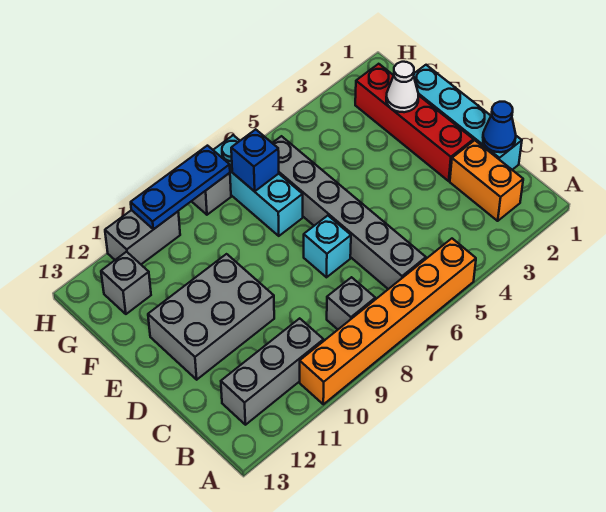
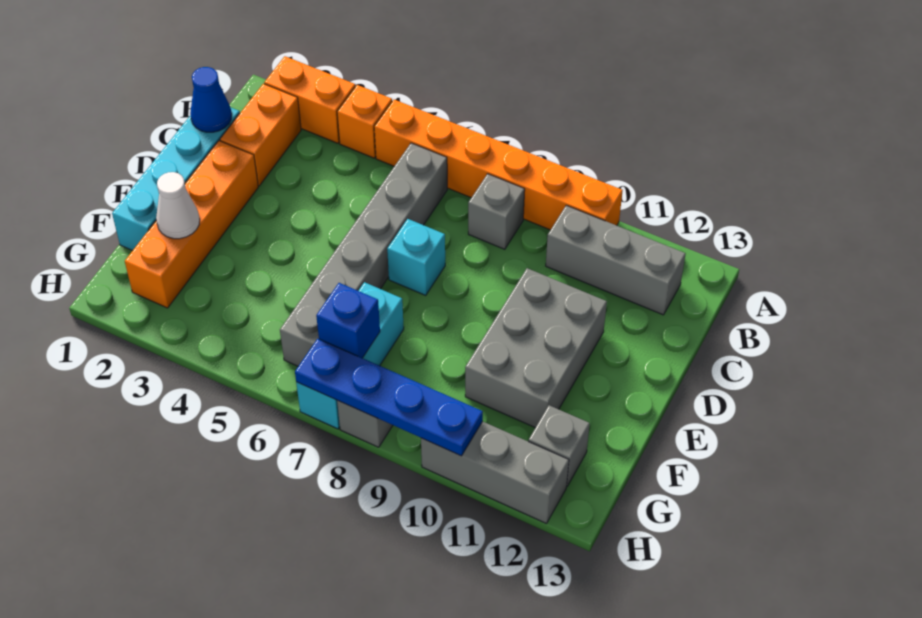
none -> orange 1x2 brick [264,56,355,143]
none -> orange 1x1 brick [337,85,392,158]
red 1x4 brick [355,64,474,181] -> orange 1x4 brick [125,141,258,308]
grey 2x3 brick [148,254,274,380] -> grey 2x3 brick turned to [465,268,607,428]
blue 1x3 plate [131,146,230,229] -> blue 1x4 plate [295,339,483,456]
grey 1x2 brick [105,210,180,264] -> grey 1x3 brick [421,422,569,524]

